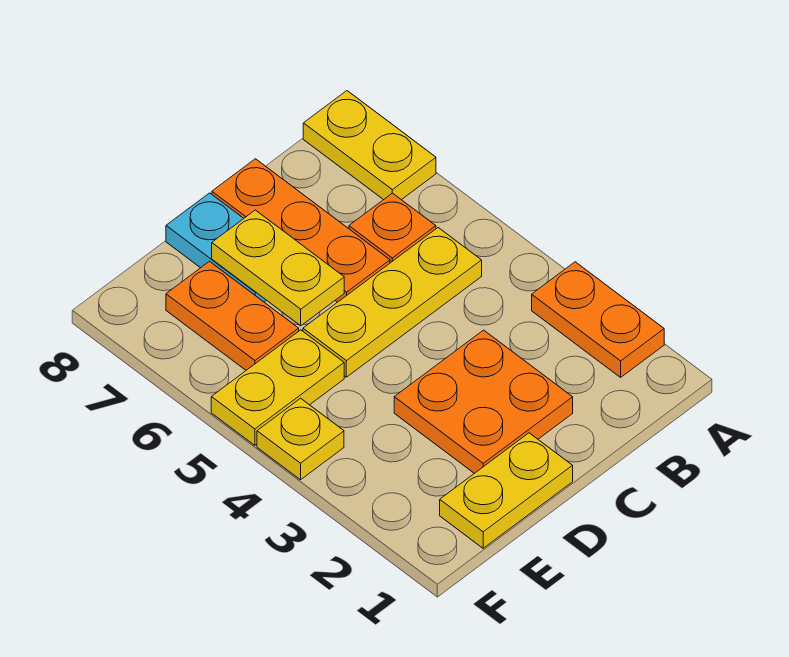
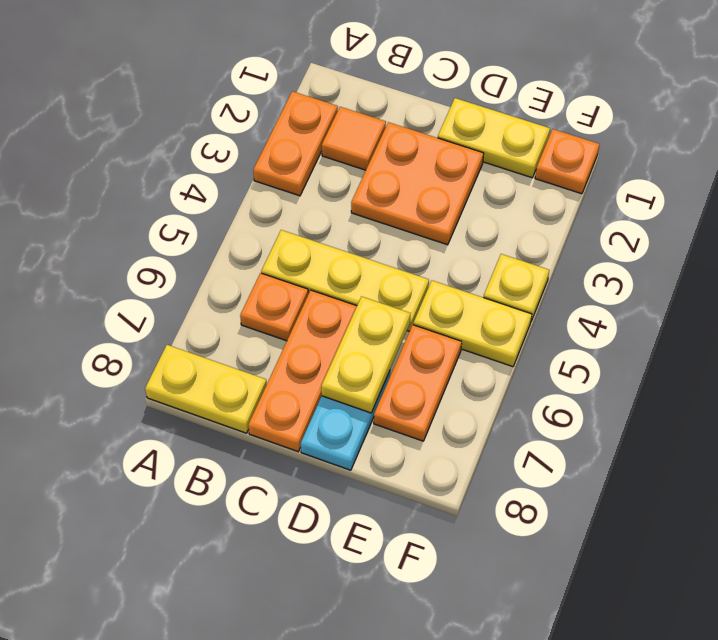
yellow 1x2 plate [303,91,436,200] -> yellow 1x2 plate turned to [145,345,267,433]
none -> orange 1x1 tile [322,107,386,170]
none -> orange 1x1 plate [535,129,599,194]

